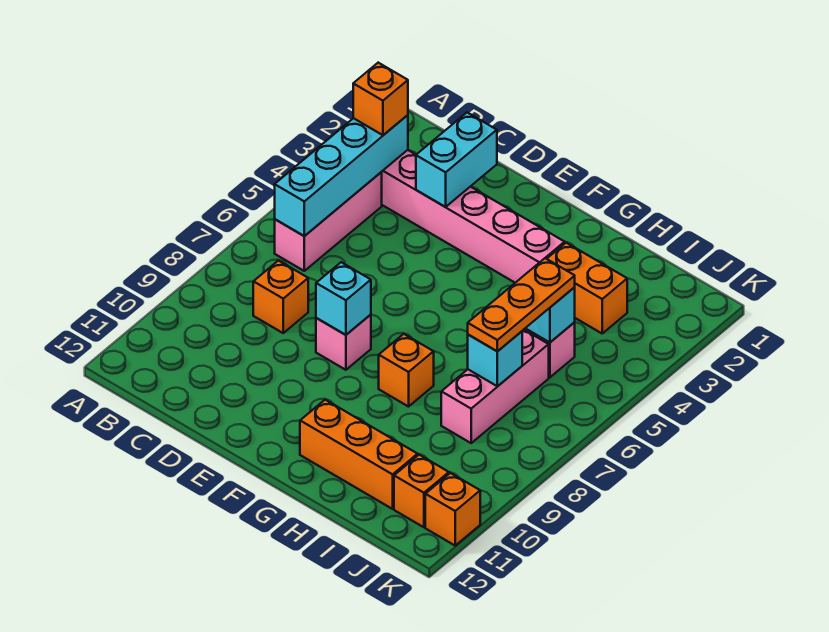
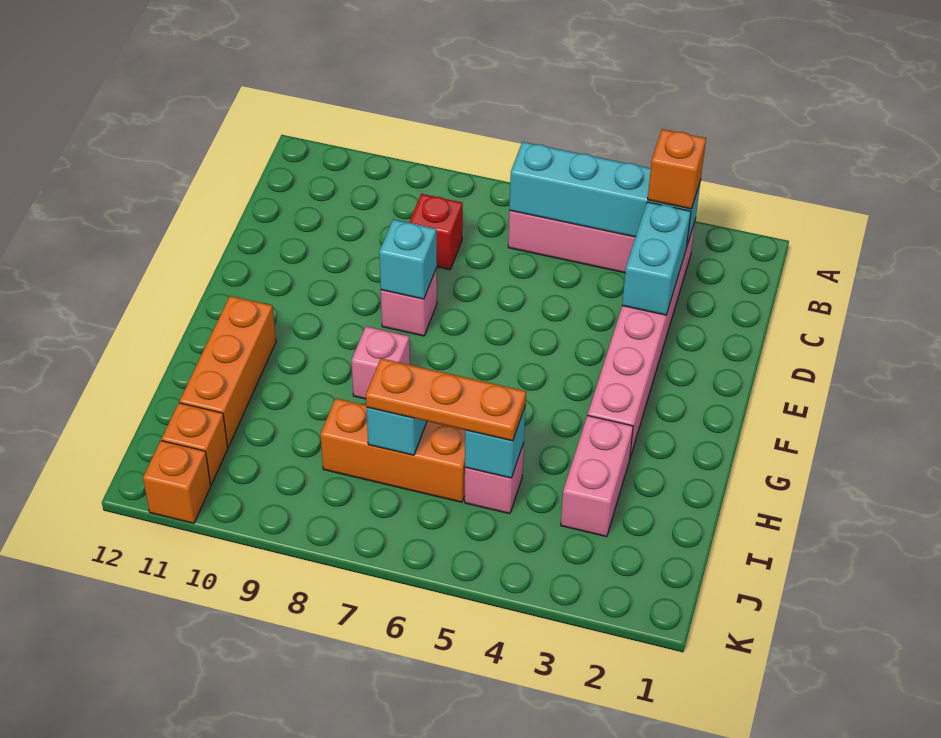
orange 1x1 brick [253,261,308,333] -> red 1x1 brick [409,194,463,270]
cyan 1x2 brick [416,113,497,207] -> cyan 1x2 brick turned to [622,202,691,315]
orange 1x1 brick [379,334,434,407] -> pink 1x1 brick [351,326,410,399]
orange 1x2 brick [547,243,627,333] -> pink 1x2 brick [561,415,633,537]
pink 1x3 brick [441,330,549,443] -> orange 1x3 brick [321,398,465,502]

